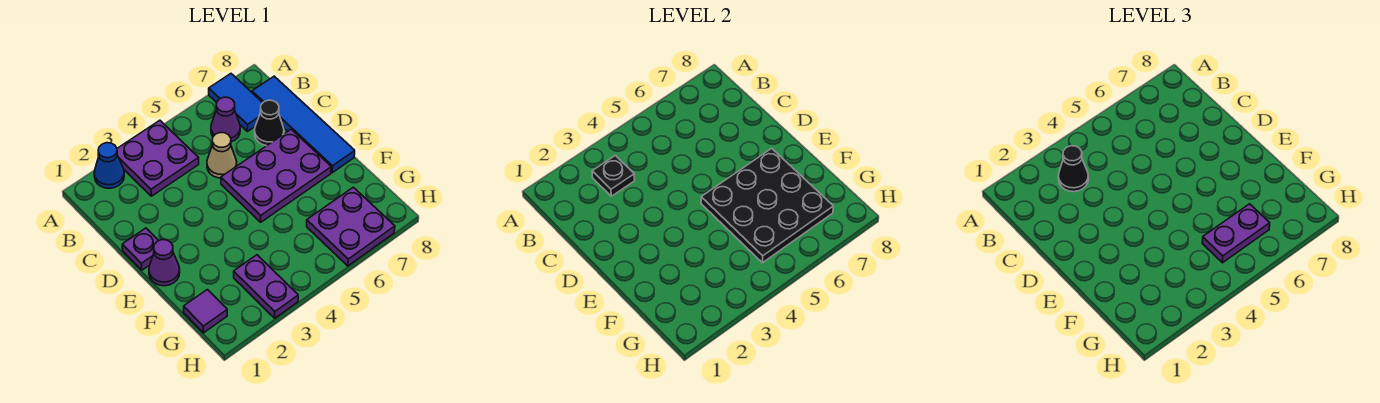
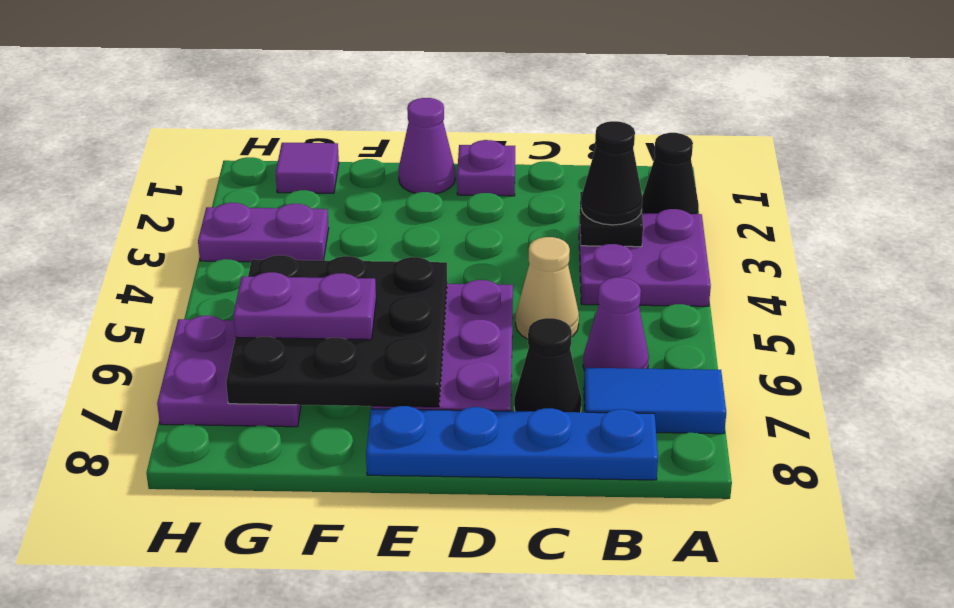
blue 1x1 cone [94,143,124,188] -> black 1x1 cone [642,133,699,214]
blue 1x4 tile [252,76,355,173] -> blue 1x4 plate [366,406,658,480]
purple 1x2 plate [1202,204,1270,263] -> purple 1x2 plate turned to [233,272,376,340]

